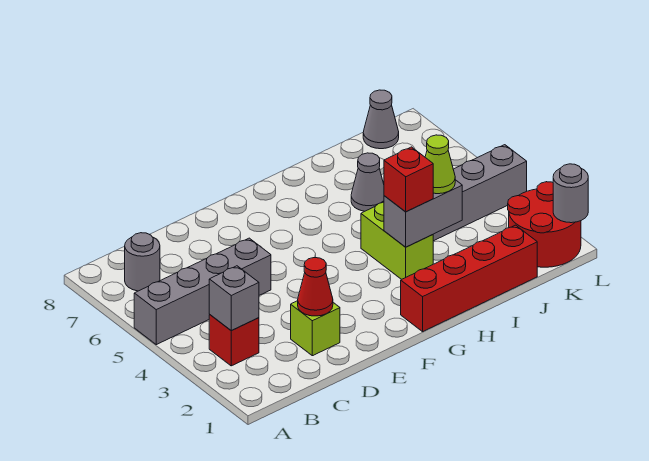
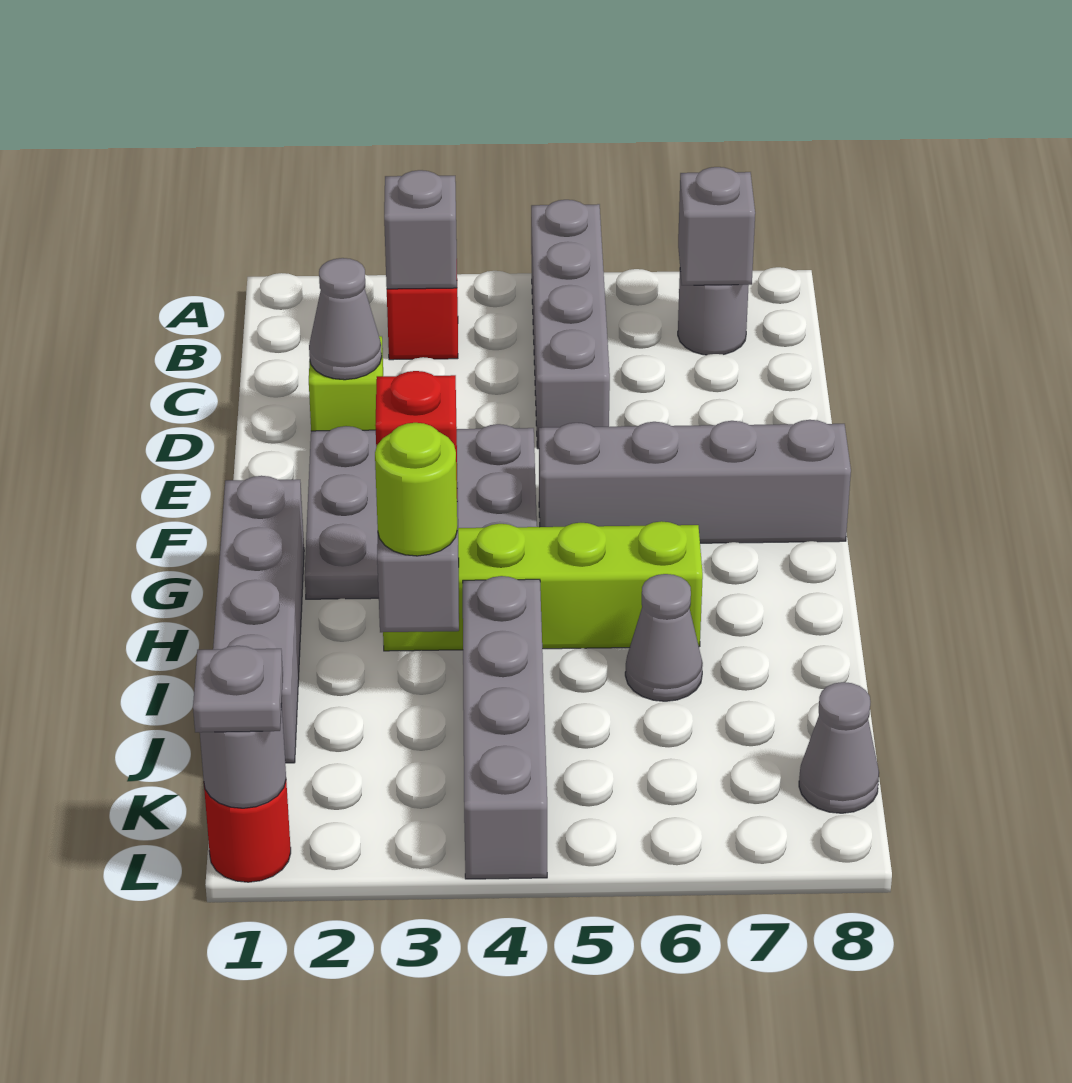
none -> grey 1x1 brick [678,167,755,285]
red 1x1 cone [298,258,333,316] -> grey 1x1 cone [309,258,382,380]
none -> grey 3x3 plate [305,424,537,599]
none -> grey 1x4 brick [539,420,851,543]
red 1x4 brick [401,225,537,332] -> grey 1x4 brick [213,476,304,763]
lime 1x2 brick [361,202,433,279] -> lime 1x4 brick [383,521,703,651]
lime 1x1 cone [425,135,455,194] -> lime 1x1 round brick [375,423,457,556]
red 2x2 round brick [508,182,581,267] -> red 1x1 round brick [204,782,291,882]
none -> grey 1x1 plate [193,646,283,732]

